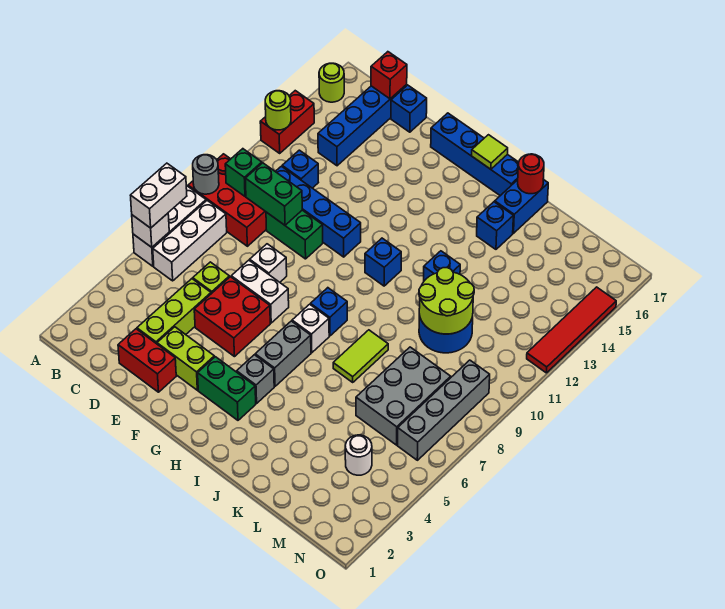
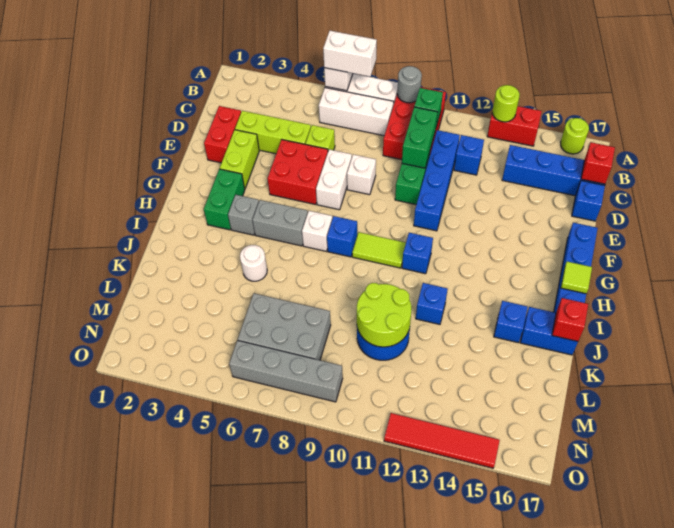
lime 1x2 tile [333,330,388,382] -> lime 1x2 tile moved to [352,232,406,268]
red 1x1 round brick [518,154,544,194] -> red 1x1 brick [552,298,588,341]
white 1x1 round brick [345,435,372,475] -> white 1x1 round brick moved to [240,245,267,281]

